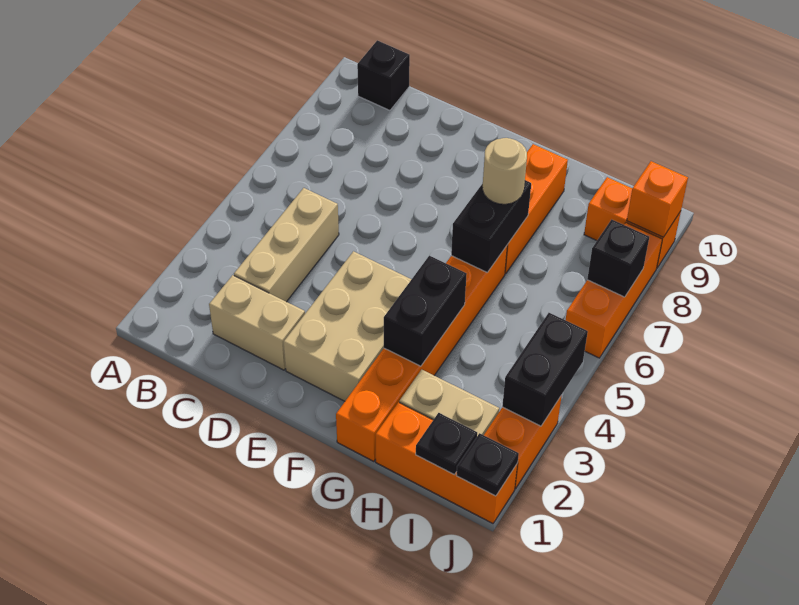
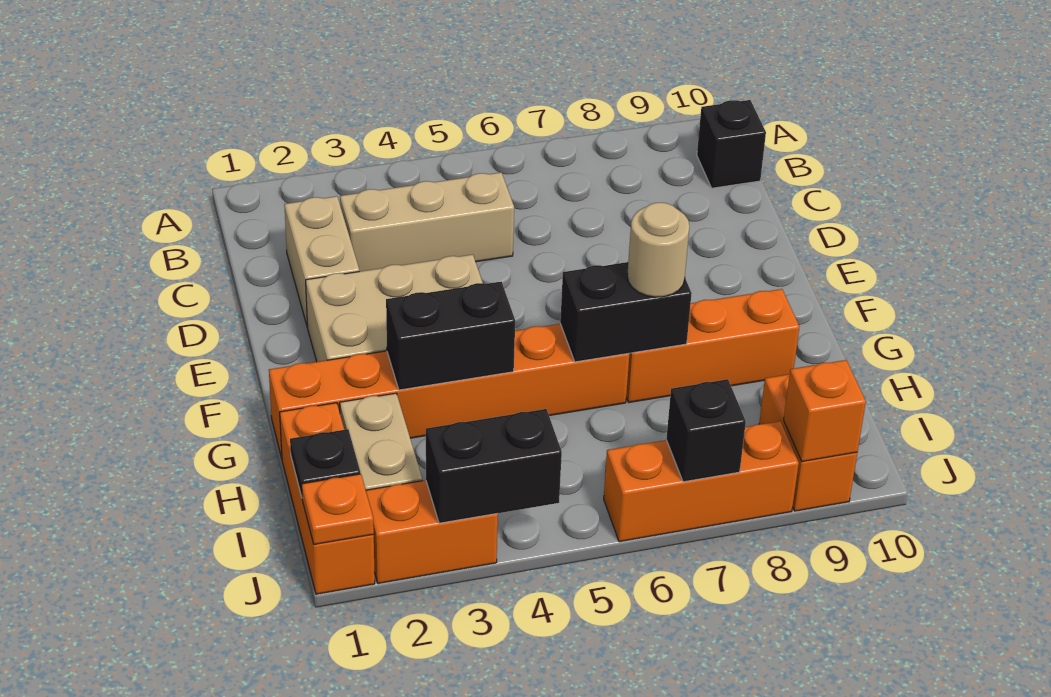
black 1x1 plate [457,433,519,496] -> orange 1x1 plate [302,474,374,545]

